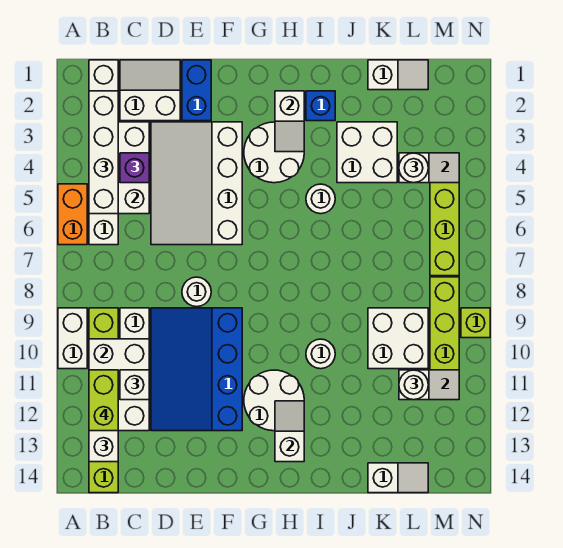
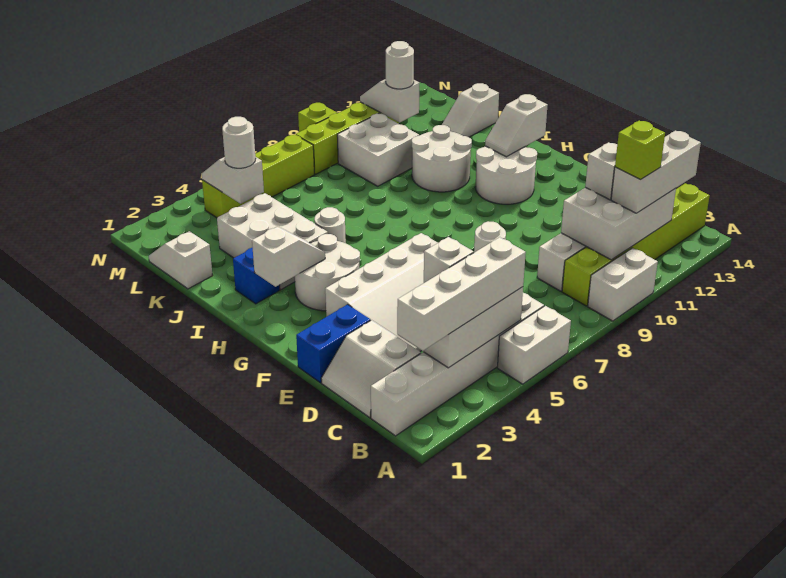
orange 1x2 brick [58,184,87,245] -> white 1x2 brick [498,306,571,384]
lime 1x2 brick [89,370,118,431] -> lime 1x1 brick [615,121,665,180]
purple 1x1 brick [120,153,149,183] -> white 1x1 brick [424,237,474,283]
blue 3x4 slope [151,308,242,431] -> none
white 1x1 round brick [306,339,335,369] -> white 2x2 round brick [412,125,472,192]
white 2x2 brick [337,122,397,183] -> white 2x3 brick [217,193,328,289]
white 1x2 slope [368,463,428,493] -> white 1x2 slope turned to [442,83,499,137]

